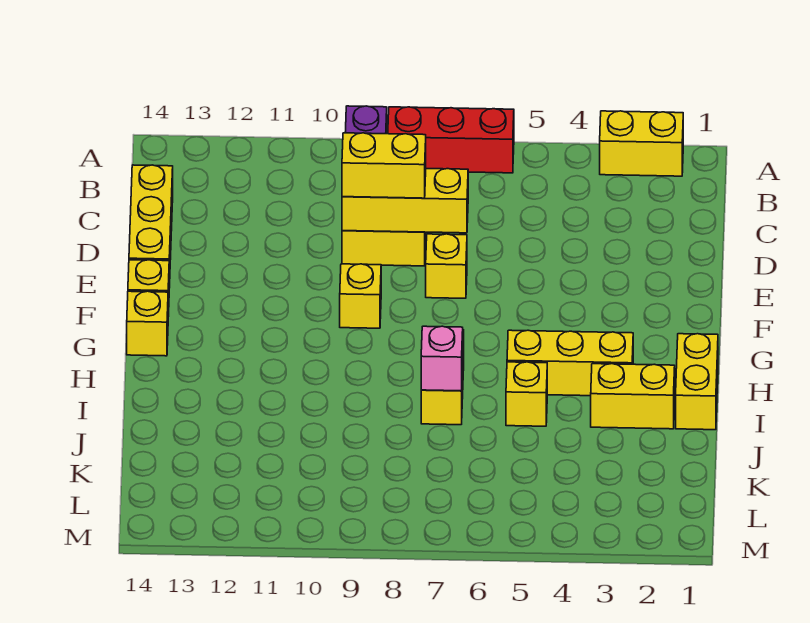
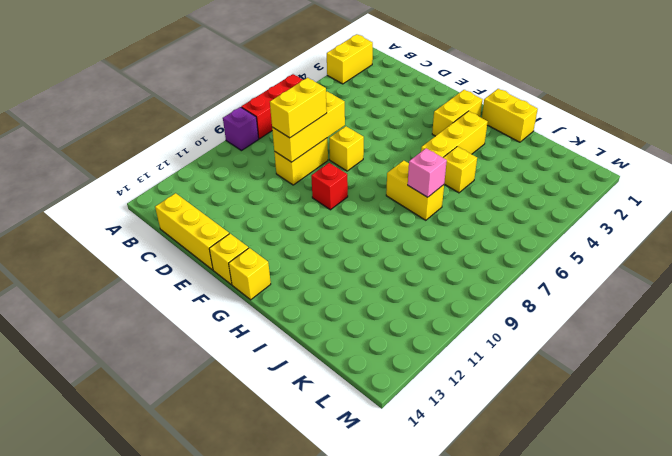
yellow 1x1 brick [340,264,381,328] -> red 1x1 brick [311,163,348,210]
yellow 1x2 brick [591,364,675,429] -> yellow 1x2 brick moved to [432,90,483,136]

